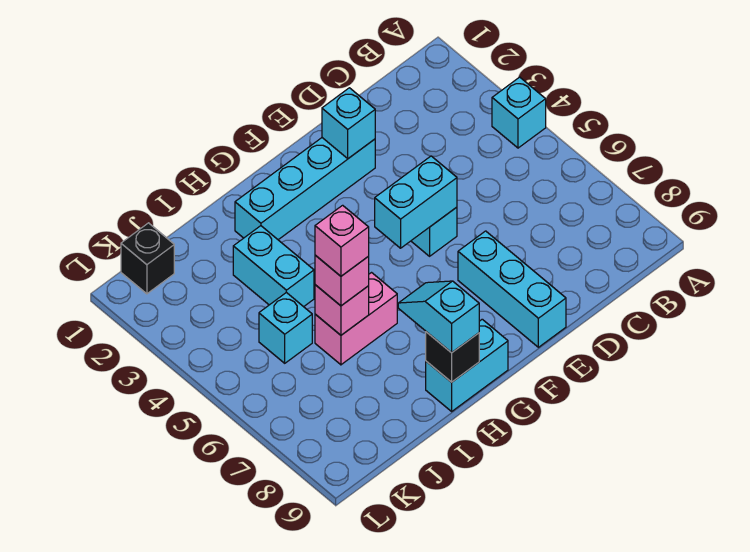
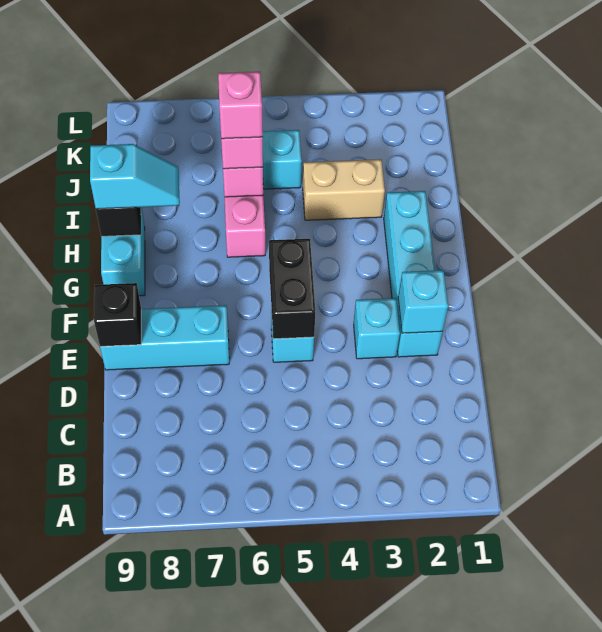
cyan 1x1 brick [492,77,546,148] -> cyan 1x1 brick moved to [354,298,400,359]
cyan 1x2 brick [375,156,457,248] -> black 1x2 brick [269,239,315,339]
cyan 1x2 brick [233,226,314,307] -> tan 1x2 brick [303,159,385,220]
black 1x1 brick [121,223,174,294] -> black 1x1 brick moved to [94,283,141,346]

